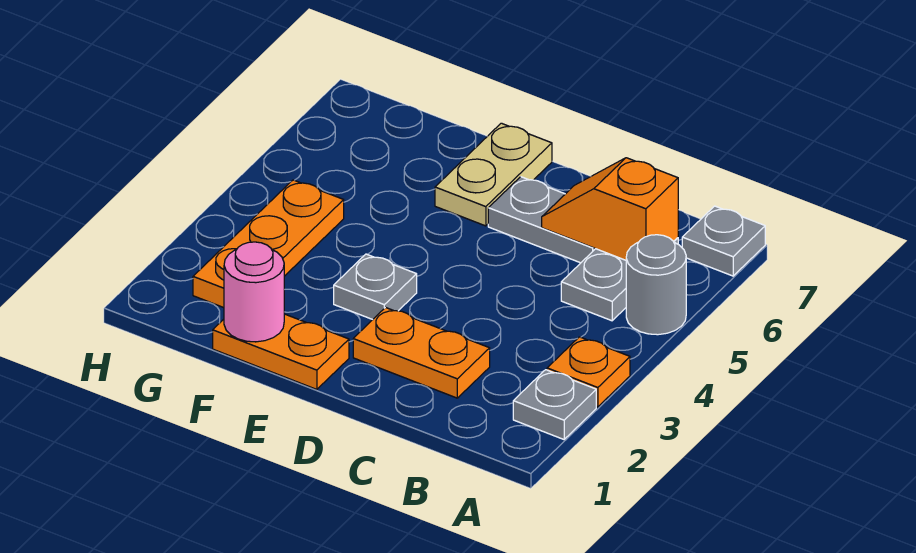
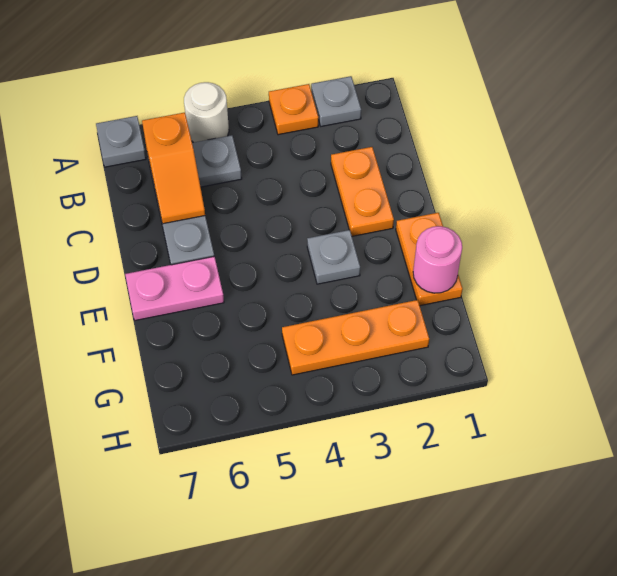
grey 1x1 round brick [626,235,686,335] -> white 1x1 round brick [184,82,229,143]
tan 1x2 plate [435,123,552,226] -> pink 1x2 plate [125,256,224,320]

